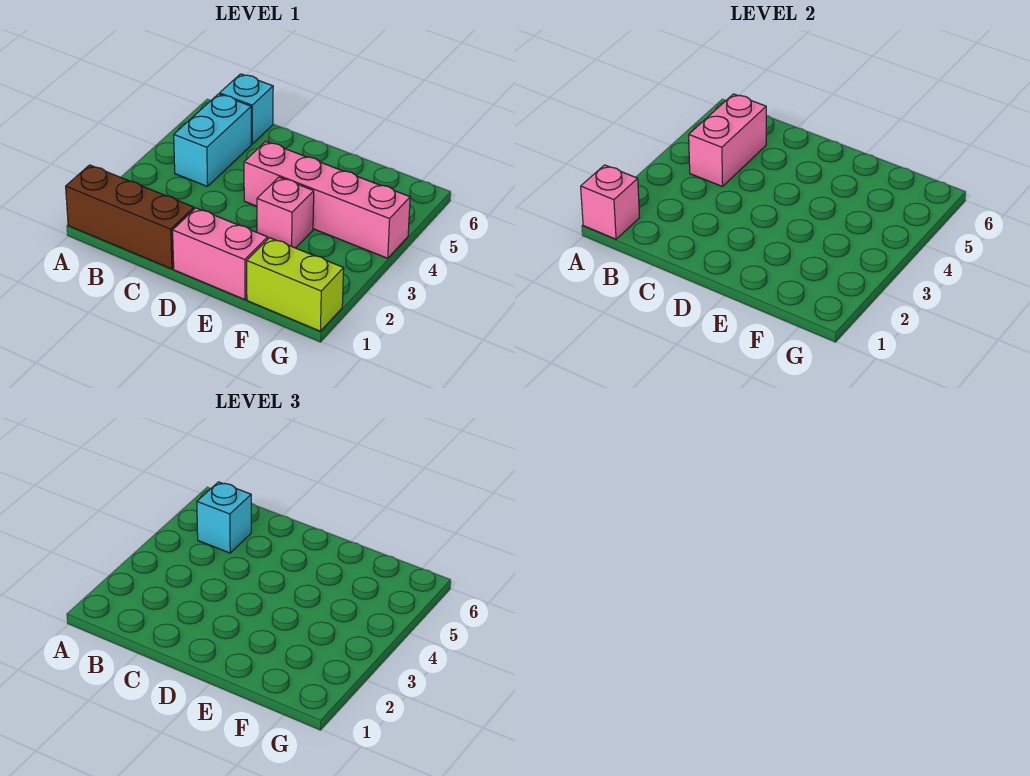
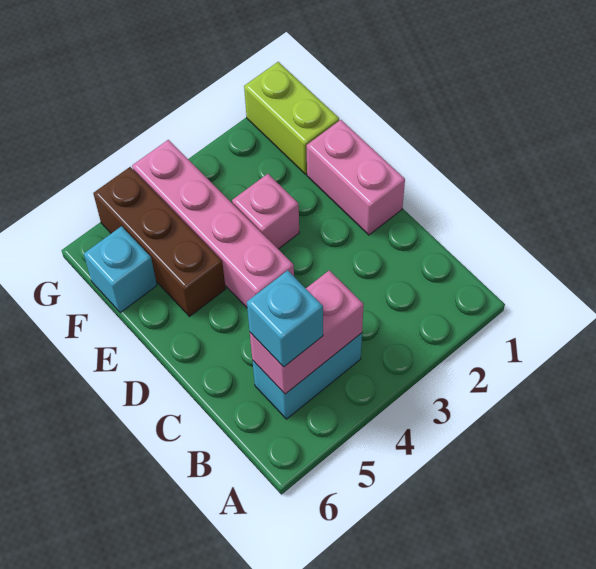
brown 1x3 brick [66,165,194,269] -> brown 1x3 brick moved to [93,167,226,316]
pink 1x1 brick [581,165,640,239] -> none
cyan 1x1 brick [220,74,273,144] -> cyan 1x1 brick moved to [84,226,157,313]

